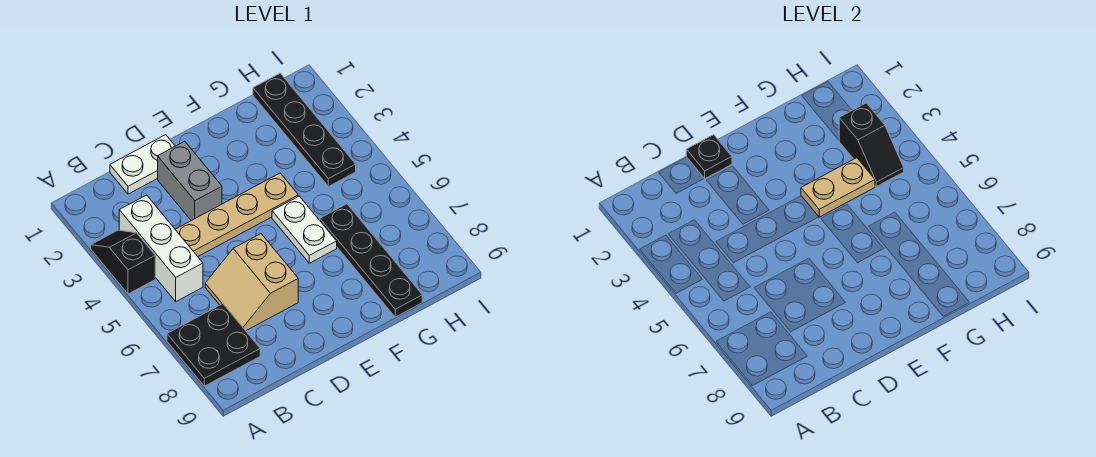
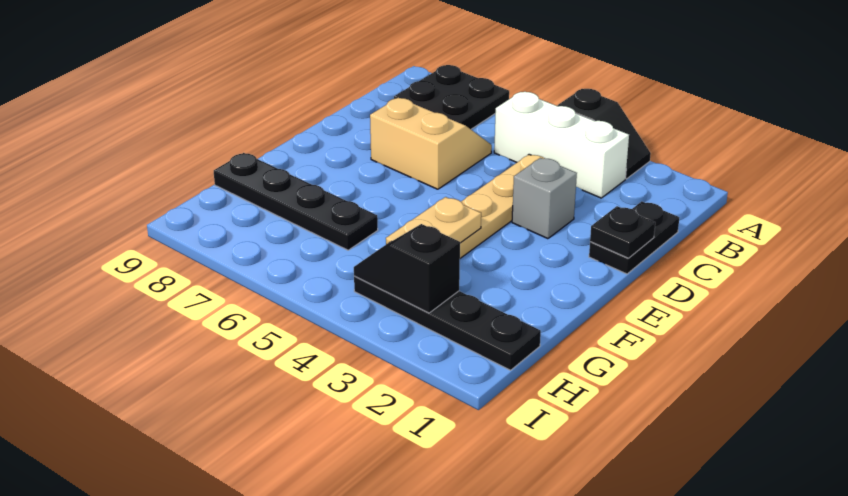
white 1x2 plate [110,135,175,194] -> black 1x2 plate [589,201,679,274]
grey 1x2 brick [158,141,222,221] -> grey 1x1 brick [512,158,577,239]
white 1x2 plate [272,196,337,263] -> none

